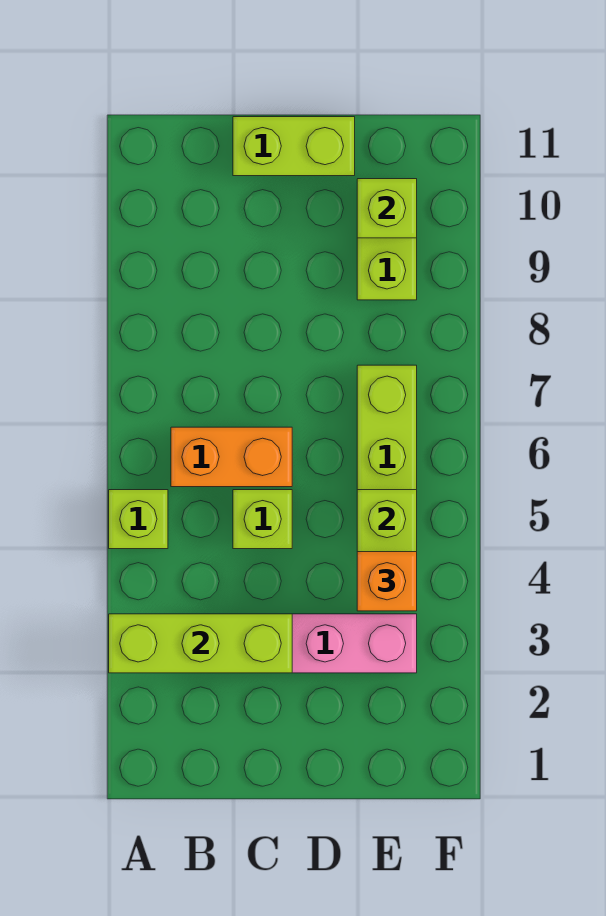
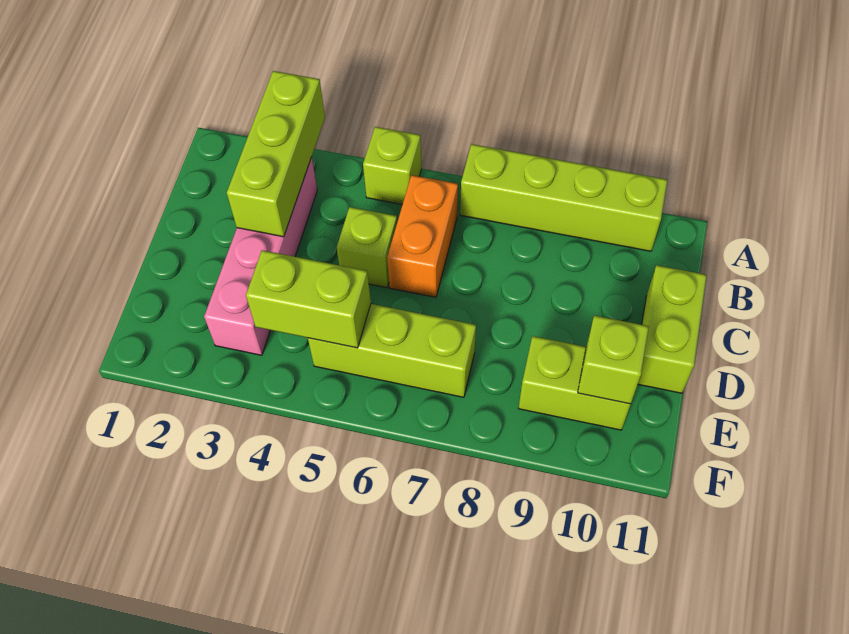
none -> lime 1x4 brick [460,144,667,251]
orange 1x1 brick [357,552,417,611] -> none

